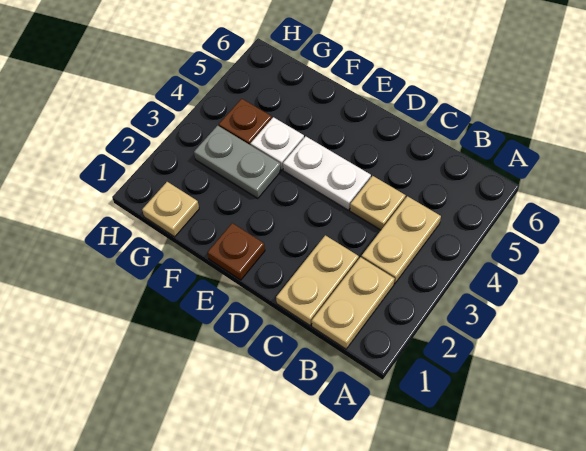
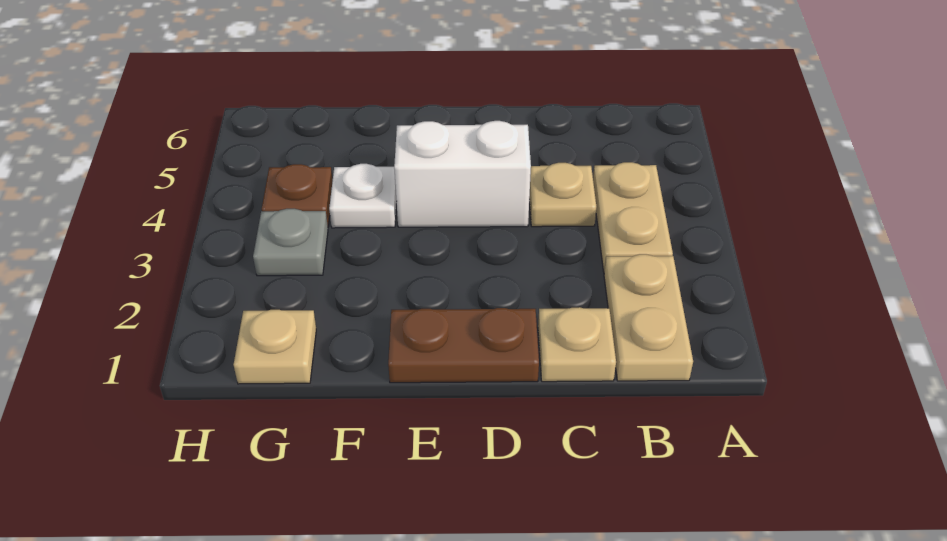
tan 1x2 plate [276,235,359,325] -> tan 1x1 plate [538,307,616,382]
white 1x2 plate [283,136,371,210] -> white 1x2 brick [394,121,531,227]
brown 1x1 plate [208,223,265,280] -> brown 1x2 plate [388,308,539,383]
grey 1x2 plate [194,126,281,199] -> grey 1x1 plate [253,209,328,276]

